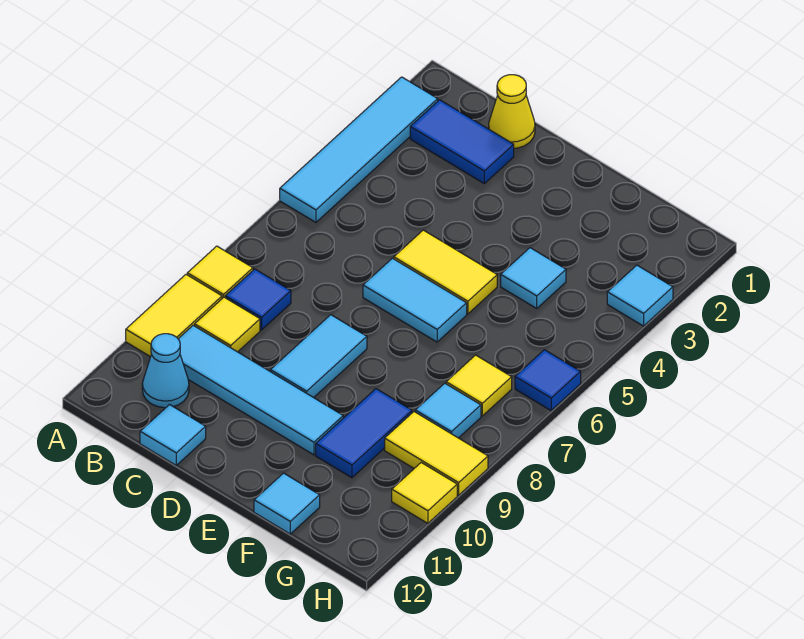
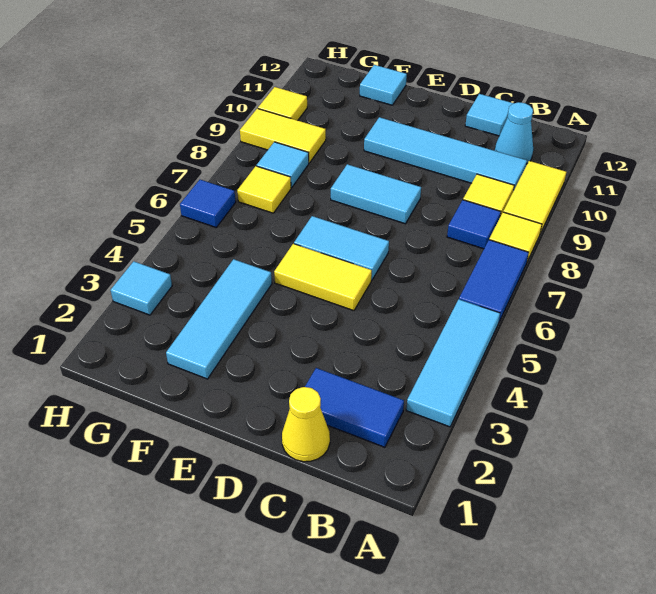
cyan 1x4 tile [280,77,438,222] -> cyan 1x3 tile [406,299,500,427]
cyan 1x2 tile [271,315,367,398] -> cyan 1x2 tile turned to [331,164,421,224]
cyan 1x1 tile [501,248,566,308] -> cyan 1x3 tile [166,259,272,379]
blue 1x2 tile [316,389,412,478] -> blue 1x2 tile moved to [459,240,529,323]

